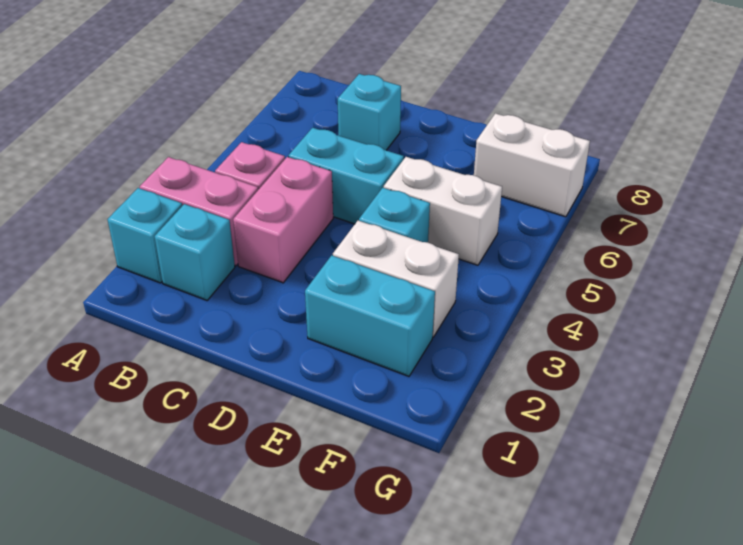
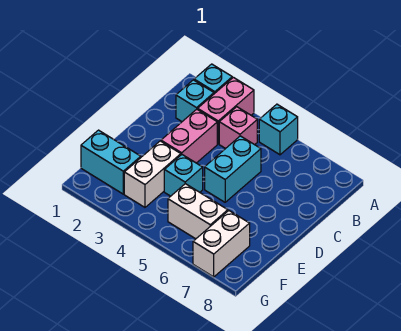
pink 1x2 brick [233,157,333,283] -> pink 1x2 brick turned to [161,109,217,163]
cyan 1x1 brick [338,74,401,150] -> cyan 1x1 brick moved to [259,104,298,155]
cyan 1x2 brick [305,255,435,376] -> cyan 1x2 brick turned to [81,130,141,194]
white 1x2 brick [384,157,502,265] -> white 1x2 brick turned to [168,184,228,239]

